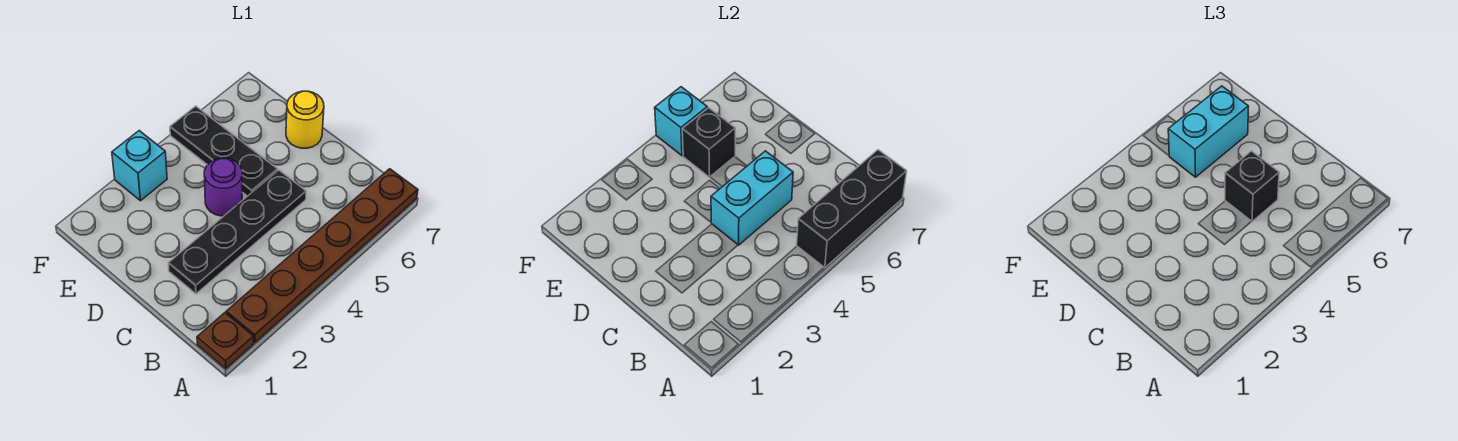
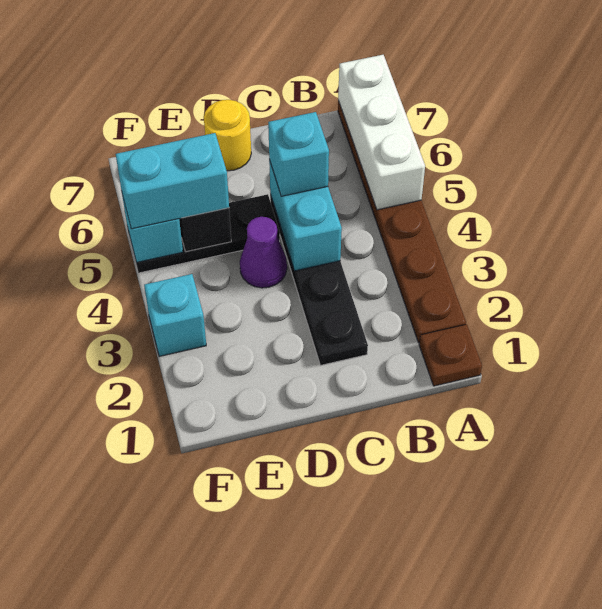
black 1x3 brick [797,150,907,268] -> white 1x3 brick [338,55,425,210]
black 1x1 brick [1225,151,1279,222] -> cyan 1x1 brick [268,112,329,196]
purple 1x1 round brick [204,158,242,216] -> purple 1x1 cone [240,217,287,288]
cyan 1x2 brick [1168,86,1249,177] -> cyan 1x2 brick turned to [116,133,229,229]

